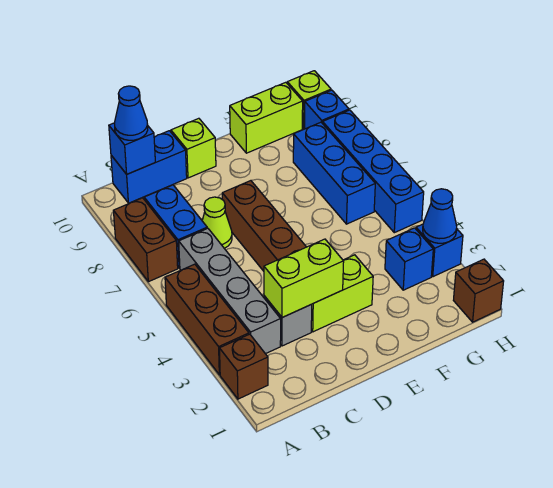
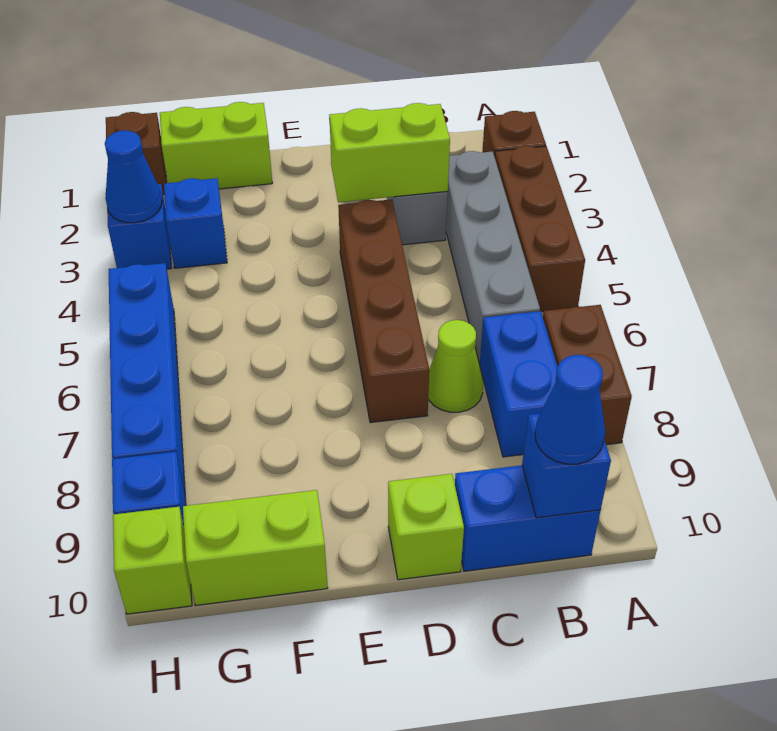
lime 1x2 brick [311,255,373,332] -> lime 1x2 brick moved to [160,102,272,189]
blue 1x3 brick [293,122,375,224] -> none

